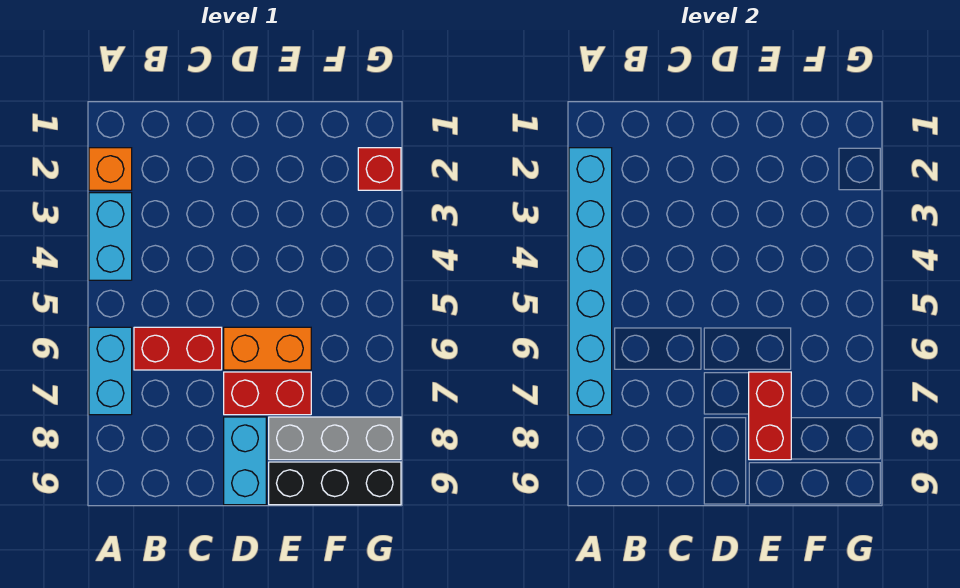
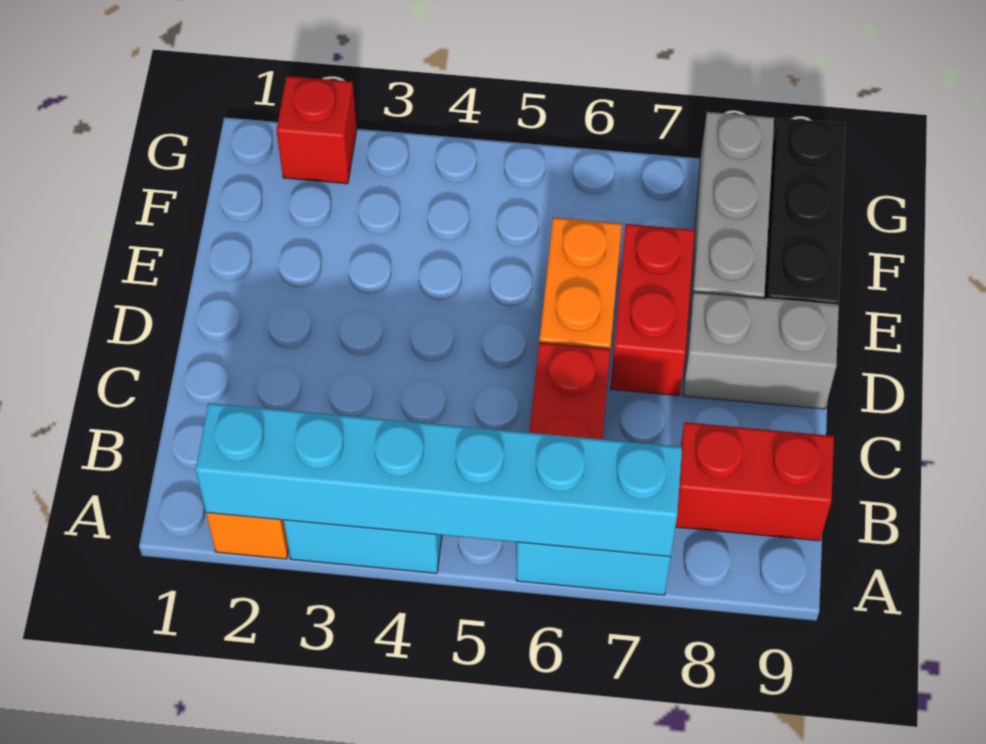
cyan 1x2 brick [224,417,266,505] -> grey 1x2 brick [683,292,839,409]
red 1x2 brick [749,372,791,460] -> red 1x2 brick moved to [676,422,834,541]

